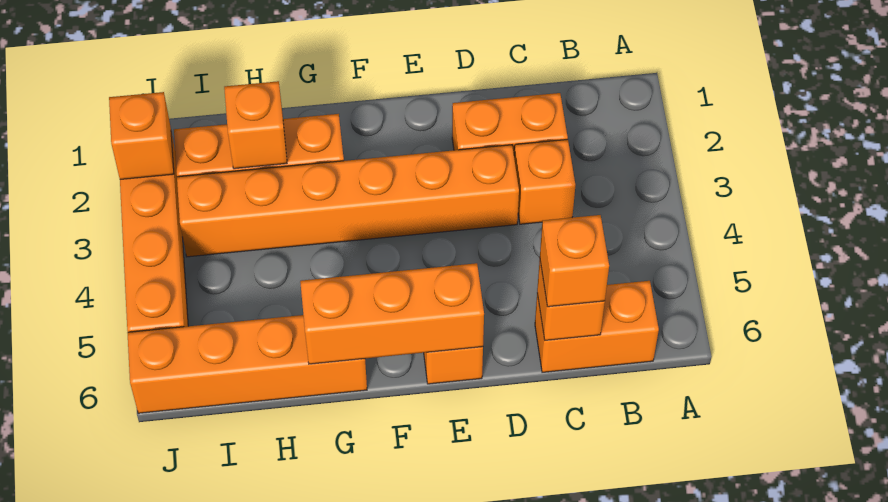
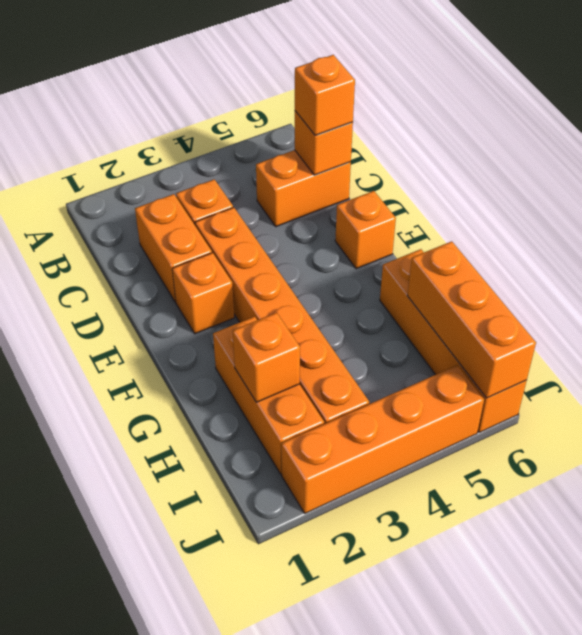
orange 1x2 brick [535,281,659,372] -> orange 1x2 brick turned to [256,150,351,227]
orange 1x3 brick [300,263,484,364] -> orange 1x3 brick moved to [407,241,536,398]
orange 1x1 brick [109,92,174,179] -> orange 1x1 brick moved to [172,253,234,334]

